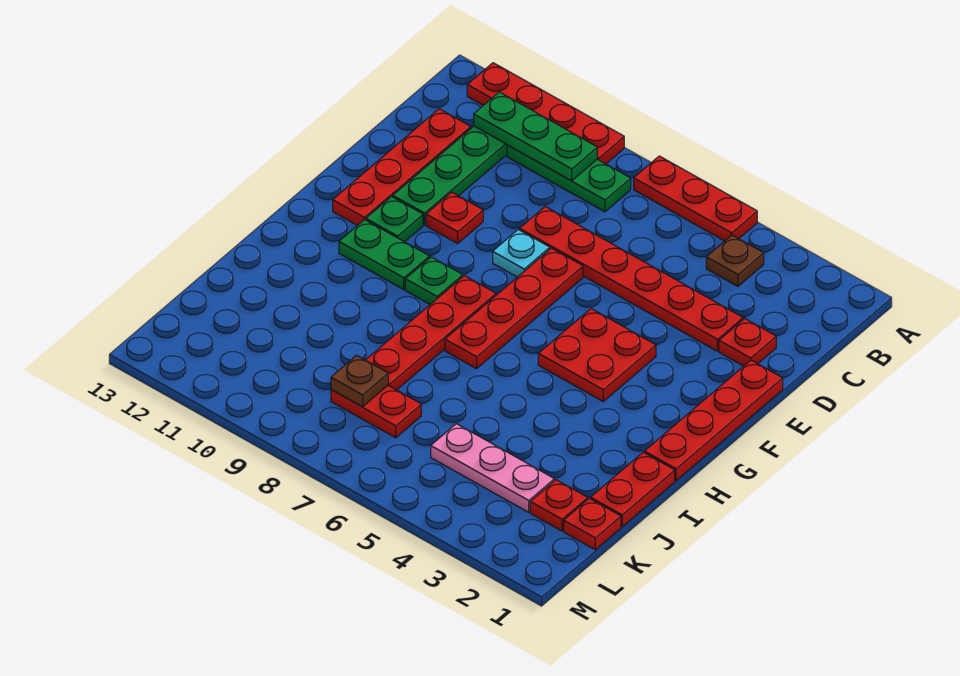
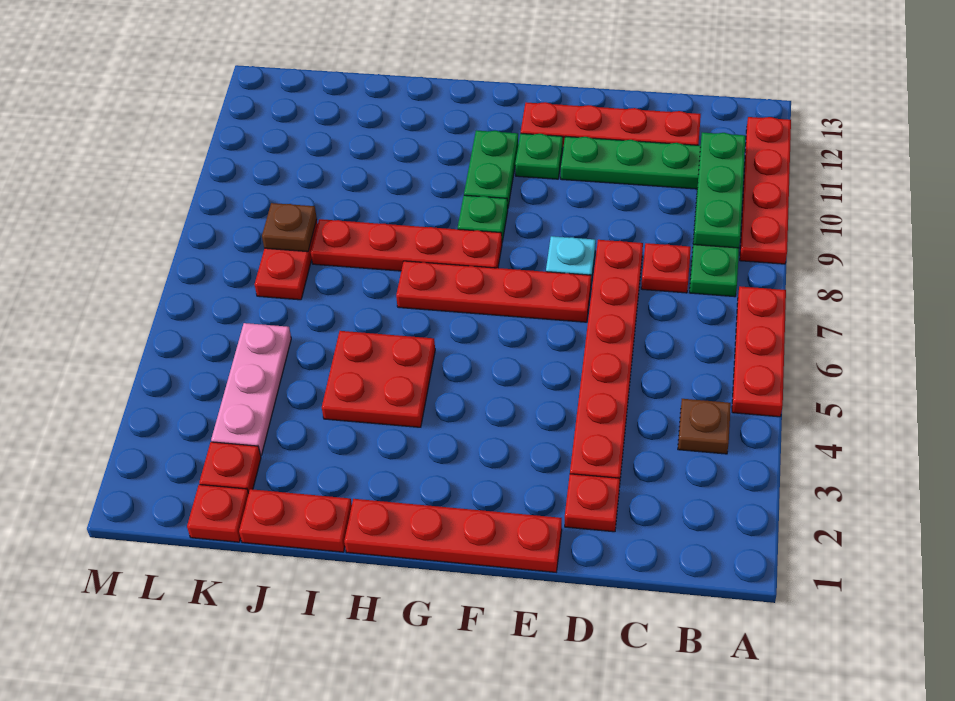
red 1x1 plate [426,192,483,243] -> red 1x1 plate moved to [641,243,691,293]
red 2x2 plate [538,309,656,401] -> red 2x2 plate moved to [322,331,435,427]

